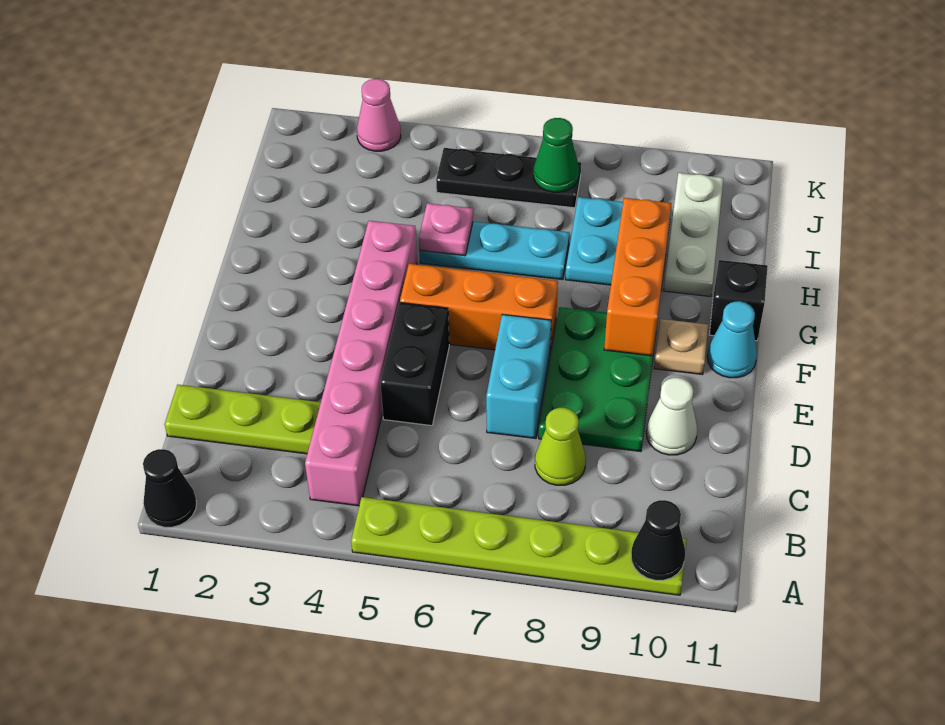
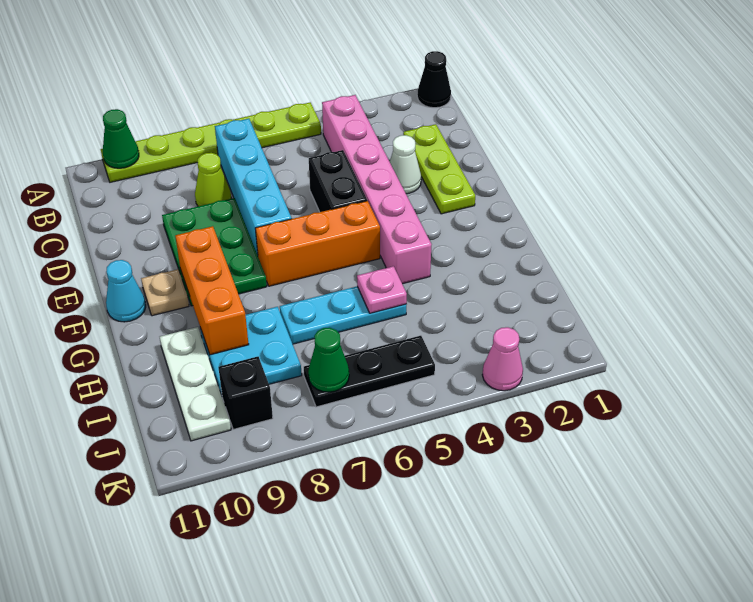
black 1x1 cone [631,500,685,580] -> green 1x1 cone [103,109,139,168]
lime 1x3 plate [165,385,321,454] -> lime 1x3 plate turned to [403,124,475,214]
cyan 1x2 brick [486,314,551,439] -> cyan 1x4 brick [215,119,292,255]
white 1x1 cone [646,378,697,455] -> white 1x1 cone moved to [390,135,421,194]
black 1x1 brick [709,260,768,341] -> black 1x1 brick moved to [218,357,273,429]

